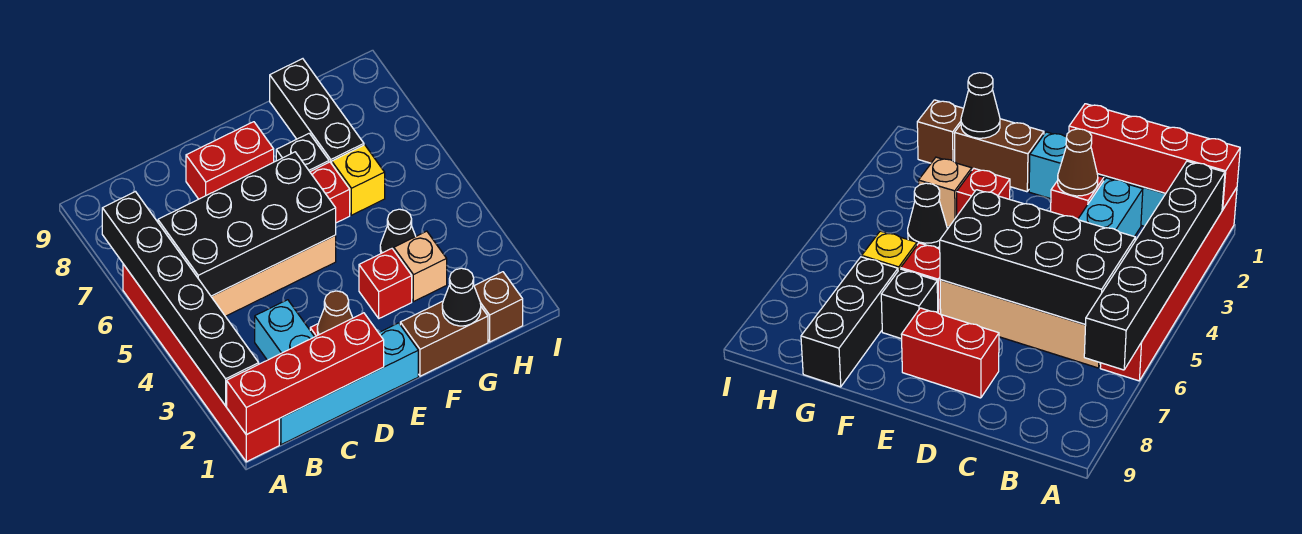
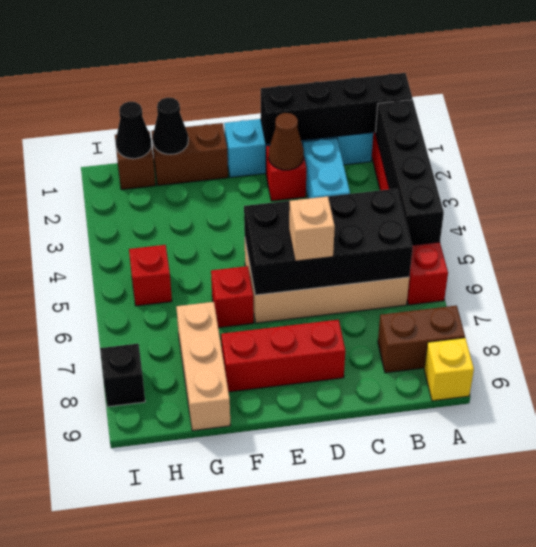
red 1x4 brick [227,313,384,435] -> black 1x4 brick [261,73,412,144]
black 1x6 brick [102,192,259,406] -> black 1x4 brick [375,100,444,245]
none -> brown 1x2 brick [378,306,465,373]
red 1x2 brick [186,122,274,199] -> red 1x3 brick [221,320,345,392]
red 1x1 brick [359,249,412,318] -> red 1x1 brick moved to [129,245,172,306]
black 1x1 brick [276,133,329,172] -> black 1x1 brick moved to [100,344,145,407]
tan 1x1 brick [394,231,447,302] -> tan 1x1 brick moved to [289,196,335,261]
black 1x1 cone [380,209,416,253] -> black 1x1 cone moved to [116,102,151,159]
yellow 1x1 brick [332,145,385,215] -> yellow 1x1 brick moved to [424,338,474,401]
black 1x3 brick [270,59,364,164] -> tan 1x3 brick [176,302,231,431]

